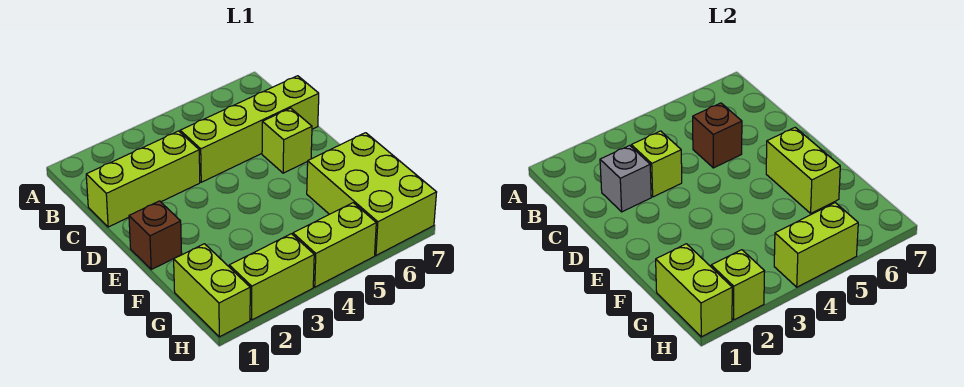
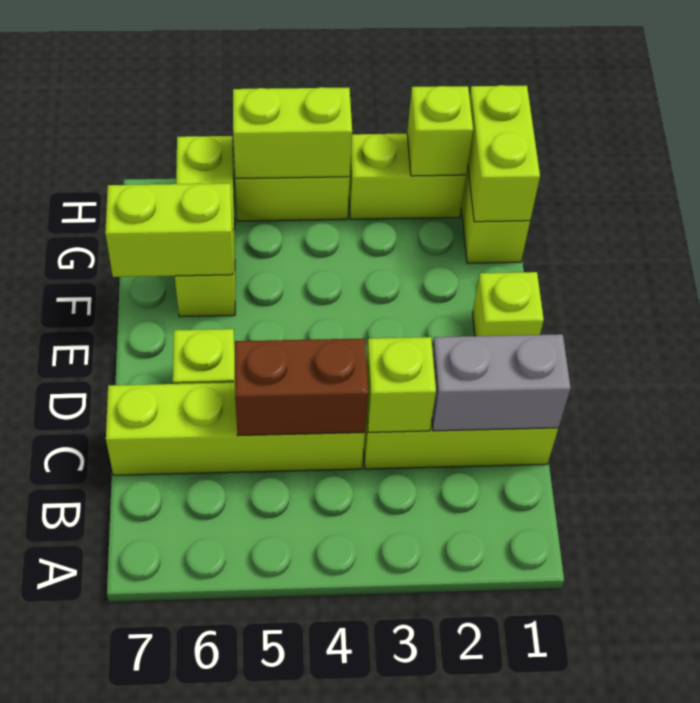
grey 1x1 brick [600,145,651,212] -> grey 1x2 brick [432,334,571,431]
brown 1x1 brick [693,103,742,168] -> brown 1x2 brick [235,338,368,436]
brown 1x1 brick [129,201,182,269] -> lime 1x1 brick [472,272,544,336]
lime 1x2 brick [766,128,840,213] -> lime 1x2 brick turned to [105,183,233,277]
lime 2x3 brick [307,133,437,255] -> lime 1x3 brick [175,136,235,317]

